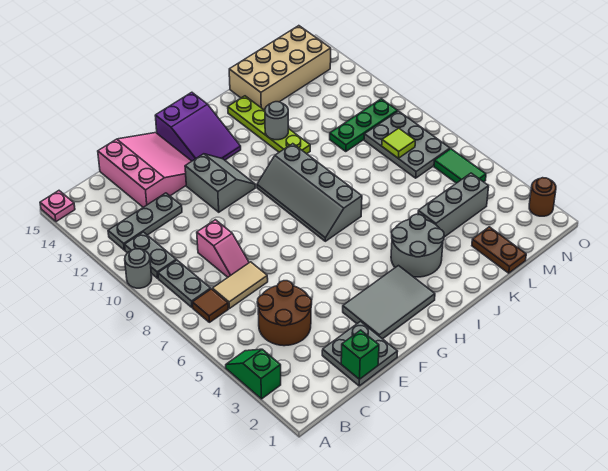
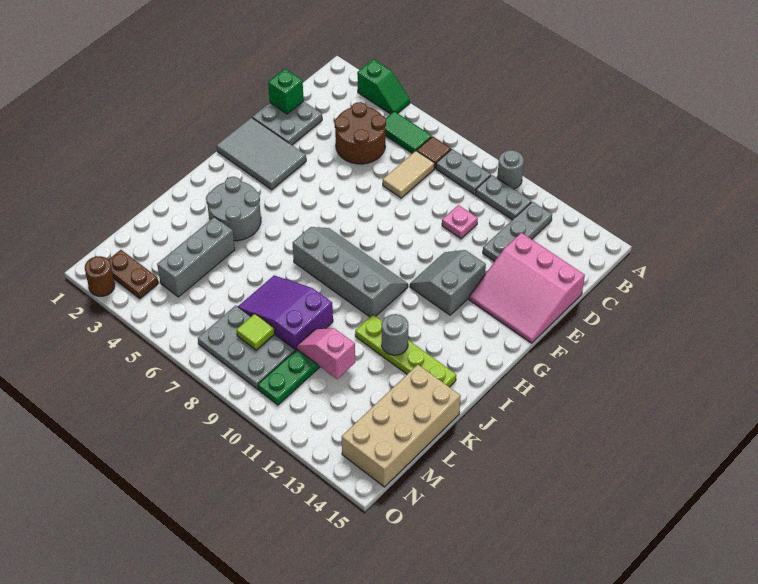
pink 1x1 plate [40,191,75,222] -> pink 1x1 plate moved to [442,205,478,239]
pink 1x2 slope [197,220,249,277] -> pink 1x2 slope moved to [297,328,355,379]
grey 2x3 tile [343,266,435,339] -> grey 2x3 tile turned to [217,117,306,190]
grey 2x2 slope [185,154,255,212] -> grey 2x2 slope turned to [410,250,486,315]
purple 2x3 slope [155,92,241,161] -> purple 2x3 slope moved to [238,275,333,351]
brown 1x2 plate [472,227,526,273] -> brown 1x2 plate moved to [109,250,158,299]
green 1x2 tile [434,149,486,183] -> green 1x2 tile moved to [385,111,432,153]

